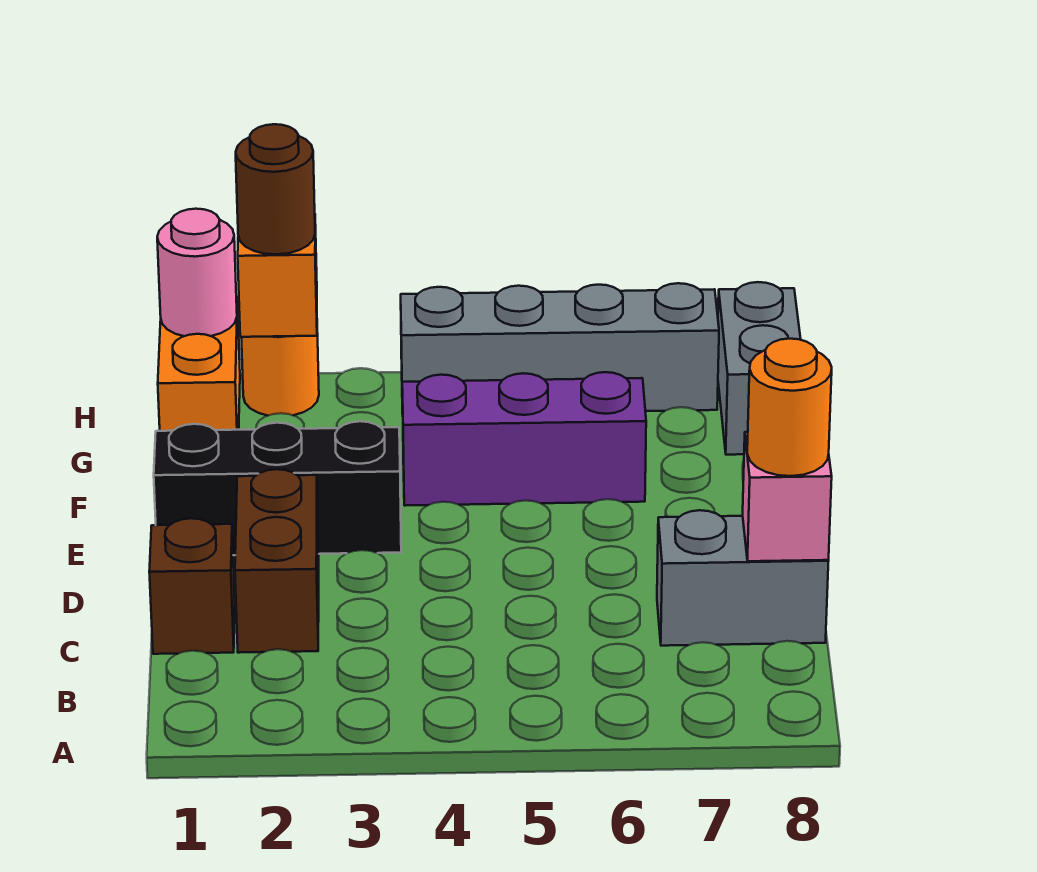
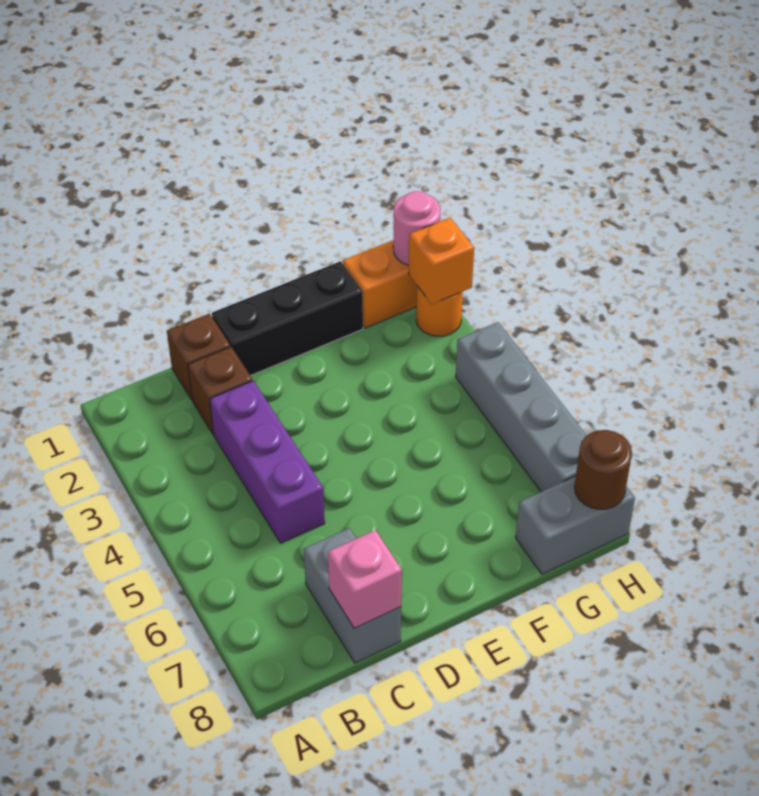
brown 1x2 brick [235,469,319,653] -> brown 1x1 brick [188,347,253,434]
orange 1x1 round brick [747,339,832,476] -> none
black 1x3 brick [154,421,401,555] -> black 1x3 brick turned to [212,261,363,376]
purple 1x3 brick [402,372,646,506] -> purple 1x3 brick moved to [210,381,325,543]
brown 1x1 round brick [236,124,315,255] -> brown 1x1 round brick moved to [574,430,632,509]

